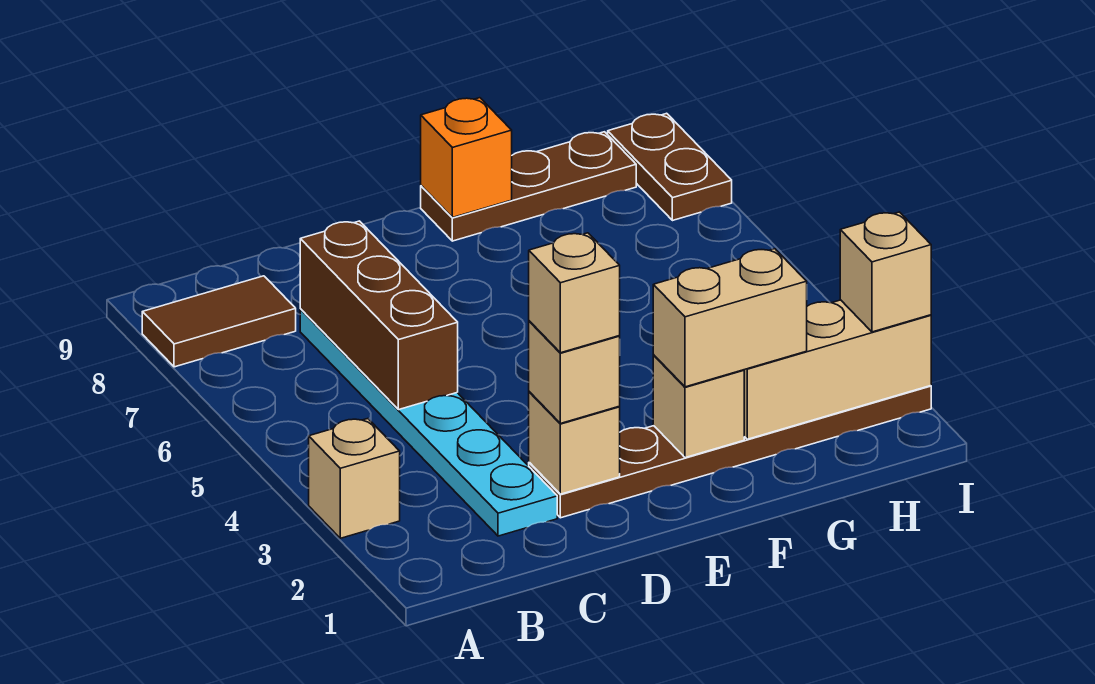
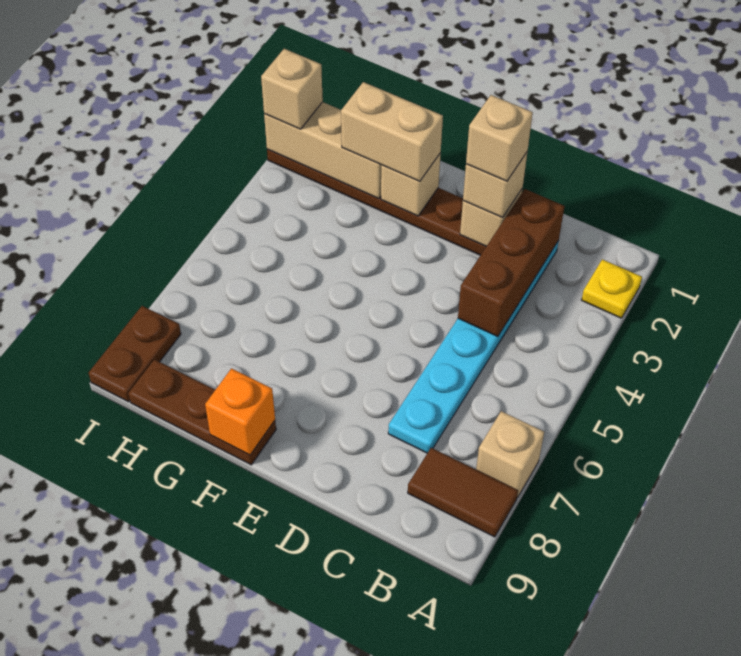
none -> yellow 1x1 plate [582,259,642,318]
tan 1x1 brick [309,419,400,538] -> tan 1x1 brick moved to [476,411,544,498]
brown 1x3 brick [300,221,458,410] -> brown 1x3 brick moved to [458,189,564,337]

